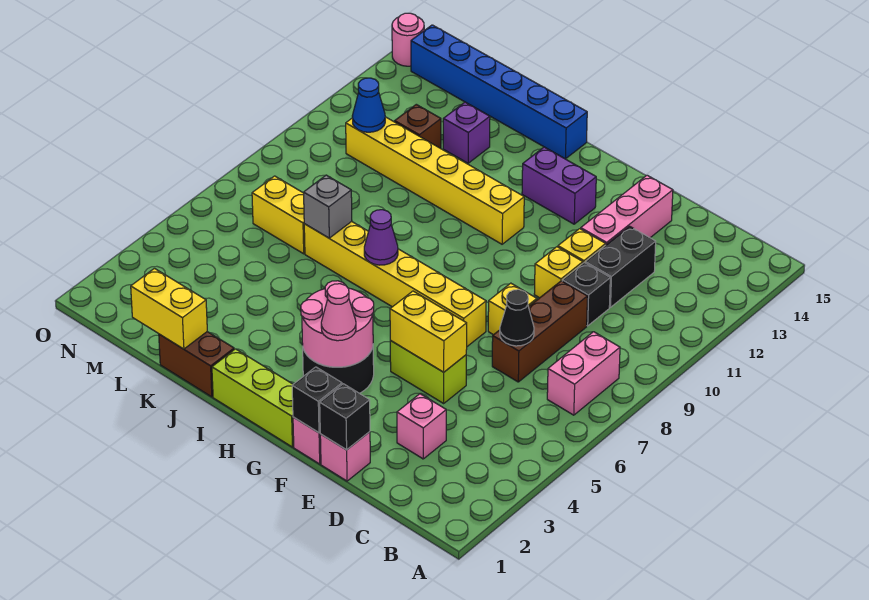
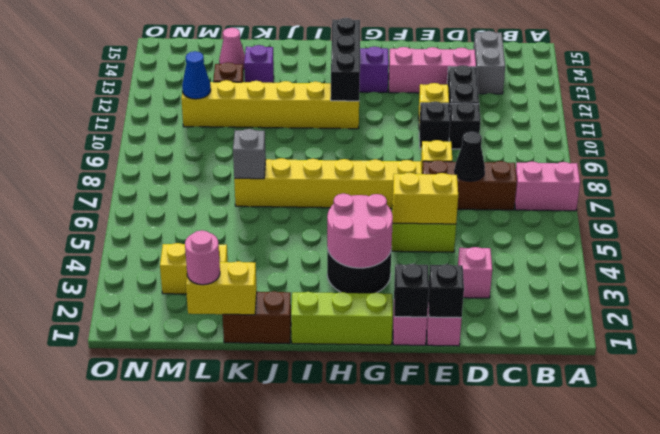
pink 1x2 brick [547,332,620,415] -> pink 1x2 brick turned to [515,161,580,211]
none -> grey 1x2 brick [473,31,505,94]
brown 1x3 brick [492,281,587,382] -> brown 1x3 brick turned to [422,160,517,210]
yellow 1x1 brick [534,247,583,298] -> black 1x1 brick [419,101,450,149]
pink 1x3 brick [581,175,673,245] -> pink 1x3 brick turned to [389,47,476,93]
pink 1x1 cone [321,284,356,341] -> pink 1x1 cone moved to [219,28,245,69]
none -> black 1x3 brick [331,18,360,101]
purple 1x1 cone [364,210,398,265] -> none
blue 1x6 brick [411,25,587,159] -> none
yellow 1x2 brick [252,176,305,254] -> yellow 1x2 brick moved to [160,243,228,294]
pink 1x1 round brick [392,13,424,66] -> pink 1x1 round brick moved to [185,230,220,285]

